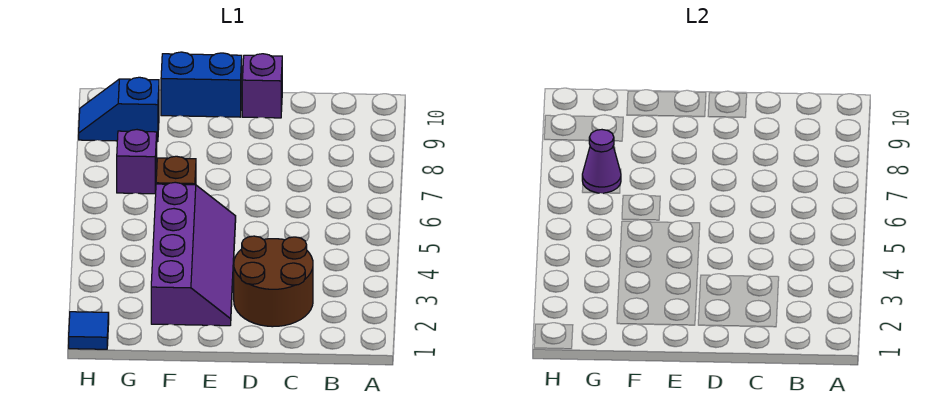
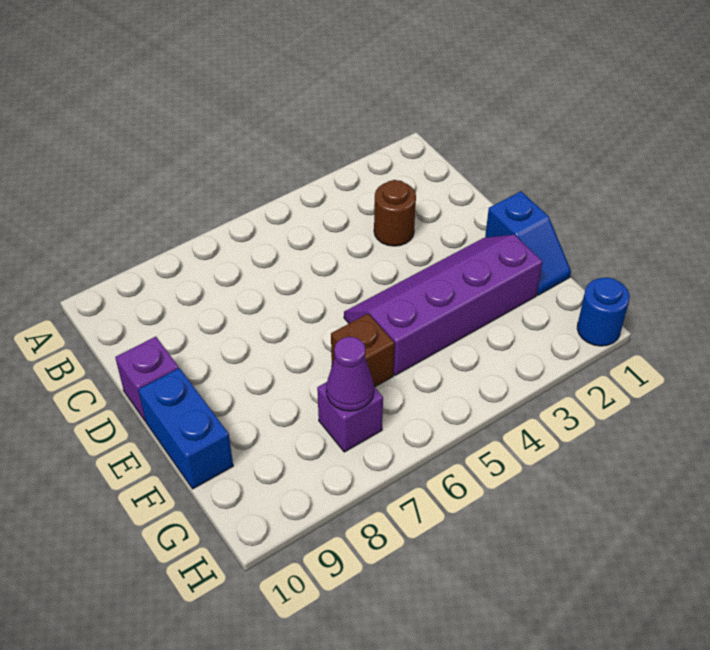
brown 2x2 round brick [233,236,313,327] -> brown 1x1 round brick [374,180,416,246]
blue 1x2 slope [79,77,159,142] -> blue 1x2 slope moved to [485,191,571,295]
blue 1x1 tile [69,312,109,349] -> blue 1x1 round brick [577,277,630,346]

